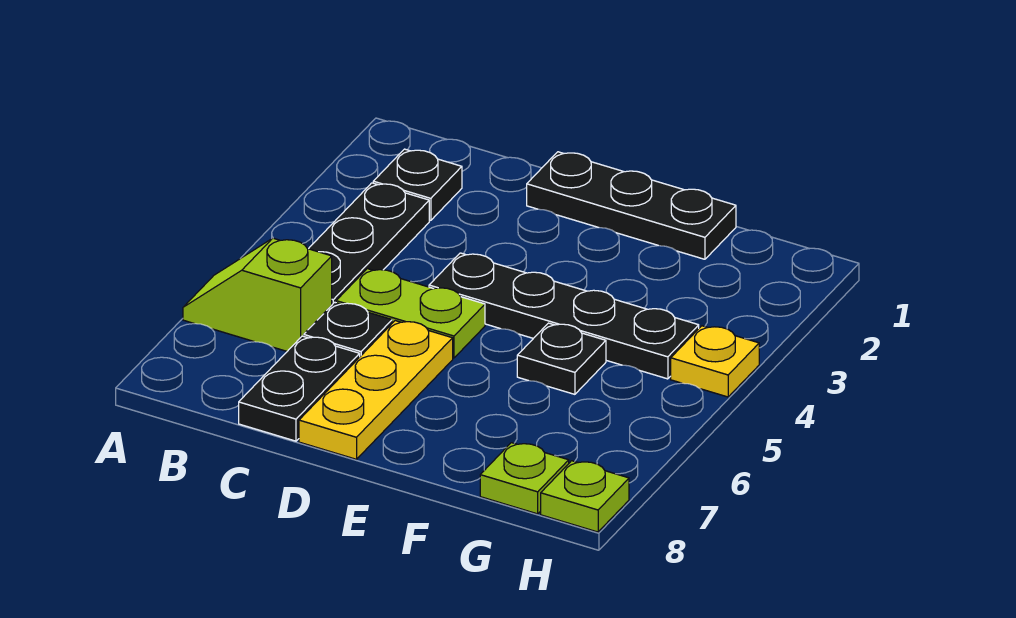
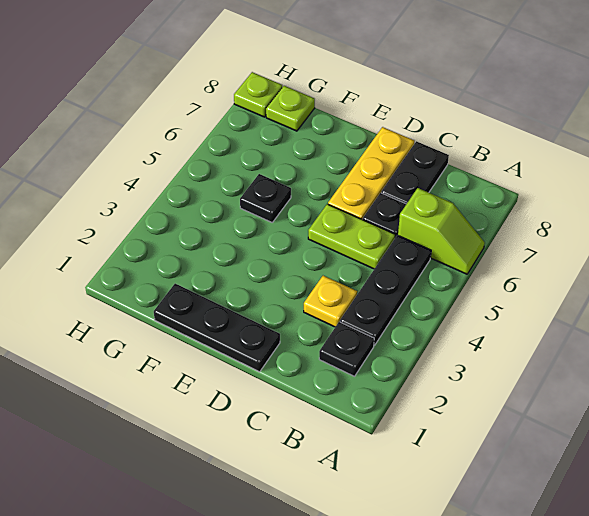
black 1x4 plate [429,253,699,379] -> none
yellow 1x1 plate [671,326,759,397] -> yellow 1x1 plate moved to [304,276,357,327]

